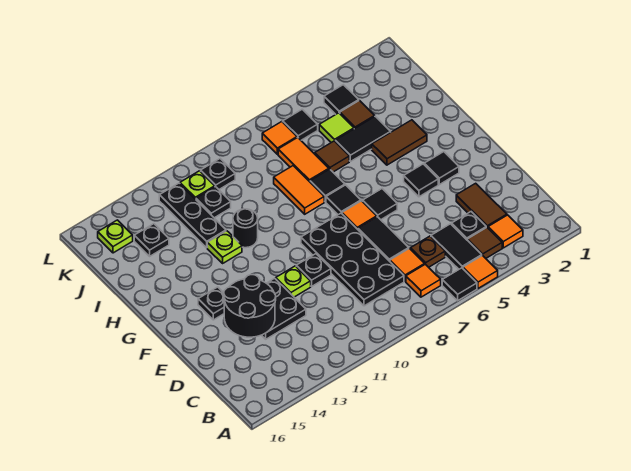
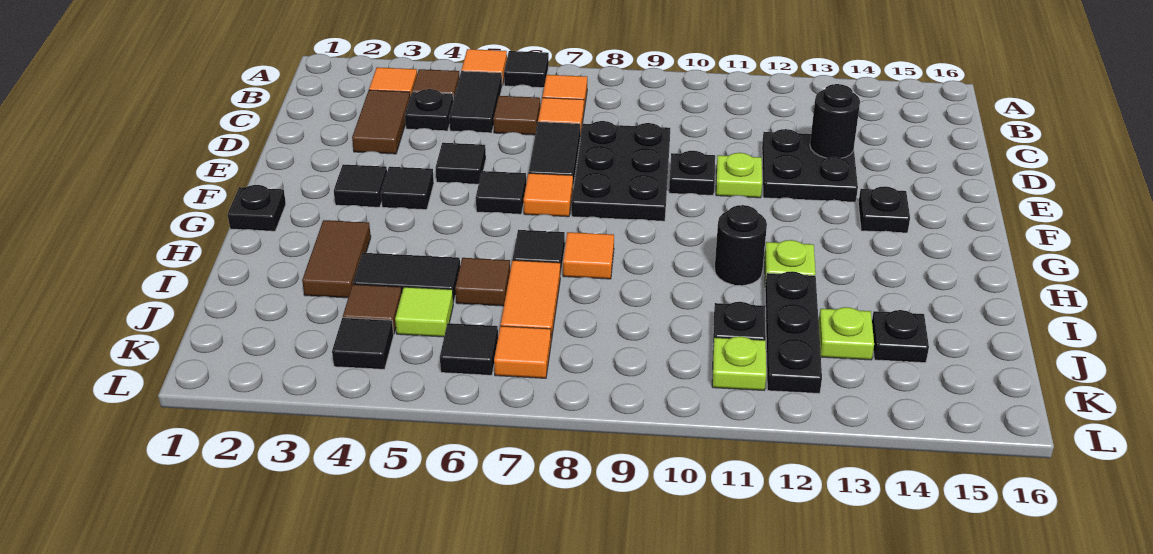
brown 1x1 plate [410,236,445,267] -> brown 1x1 tile [493,96,540,135]
black 2x4 plate [301,213,404,306] -> black 2x3 plate [571,121,670,221]
black 2x2 round brick [224,275,276,337] -> black 1x1 round brick [810,84,860,158]
black 1x1 tile [326,185,361,215] -> black 1x1 tile moved to [436,143,486,184]
brown 1x2 tile [372,120,427,165] -> brown 1x2 tile turned to [302,220,371,298]
orange 1x2 tile [274,166,324,214] -> orange 1x1 tile [563,232,614,279]
black 1x1 plate [201,159,235,189] -> black 1x1 plate moved to [228,185,286,231]
lime 1x1 plate [98,220,133,253] -> lime 1x1 plate moved to [819,307,874,360]

